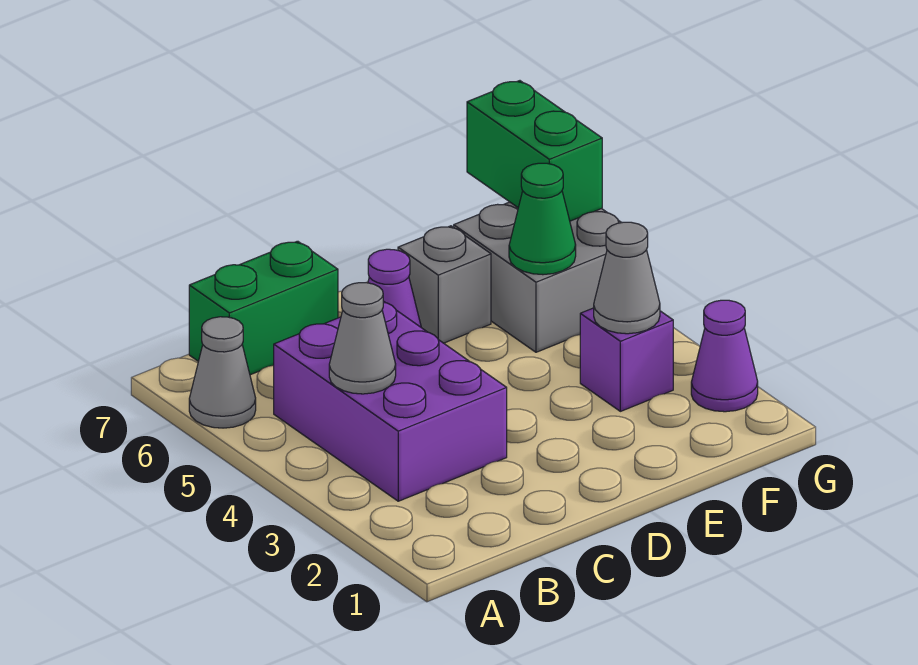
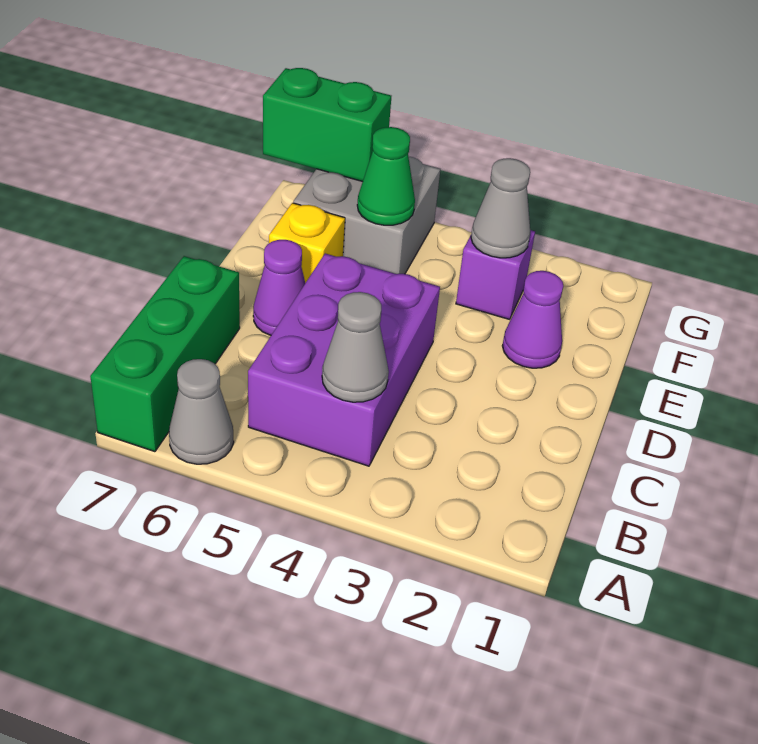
purple 2x3 brick [273,301,507,501] -> purple 2x3 brick turned to [248,254,440,466]
green 1x2 brick [189,241,338,375] -> green 1x3 brick [90,256,240,452]
grey 1x1 brick [398,226,491,343] -> yellow 1x1 brick [269,203,345,283]
purple 1x1 cone [691,300,758,412] -> purple 1x1 cone moved to [502,271,563,368]

